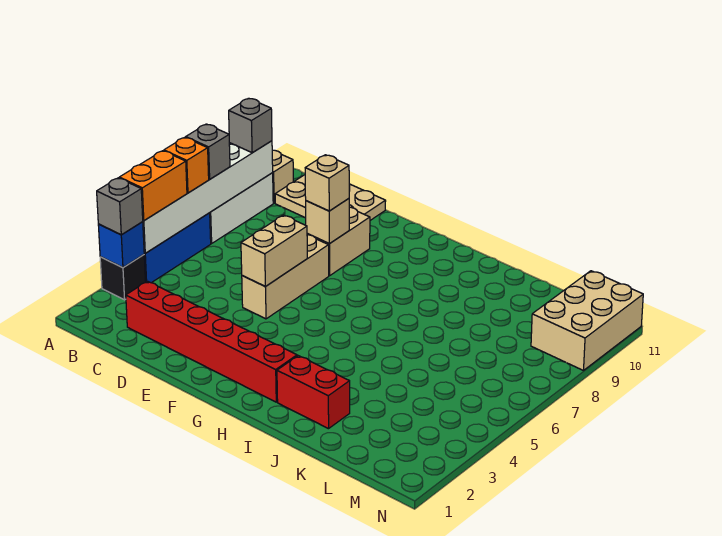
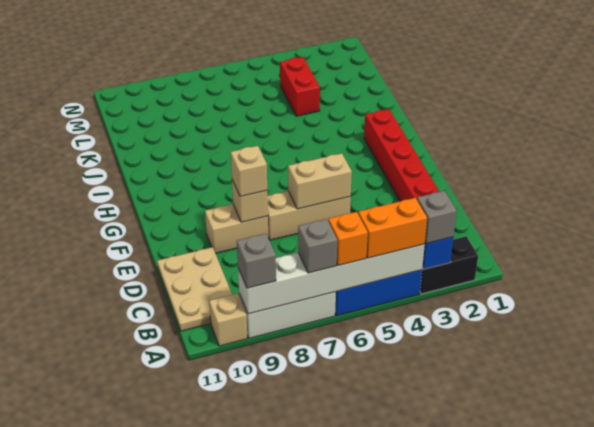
black 1x1 brick [100,255,146,300] -> black 1x2 brick [420,236,478,294]
red 1x2 brick [277,356,350,429] -> red 1x2 brick moved to [280,57,320,116]
tan 2x3 brick [531,271,643,371] -> none

